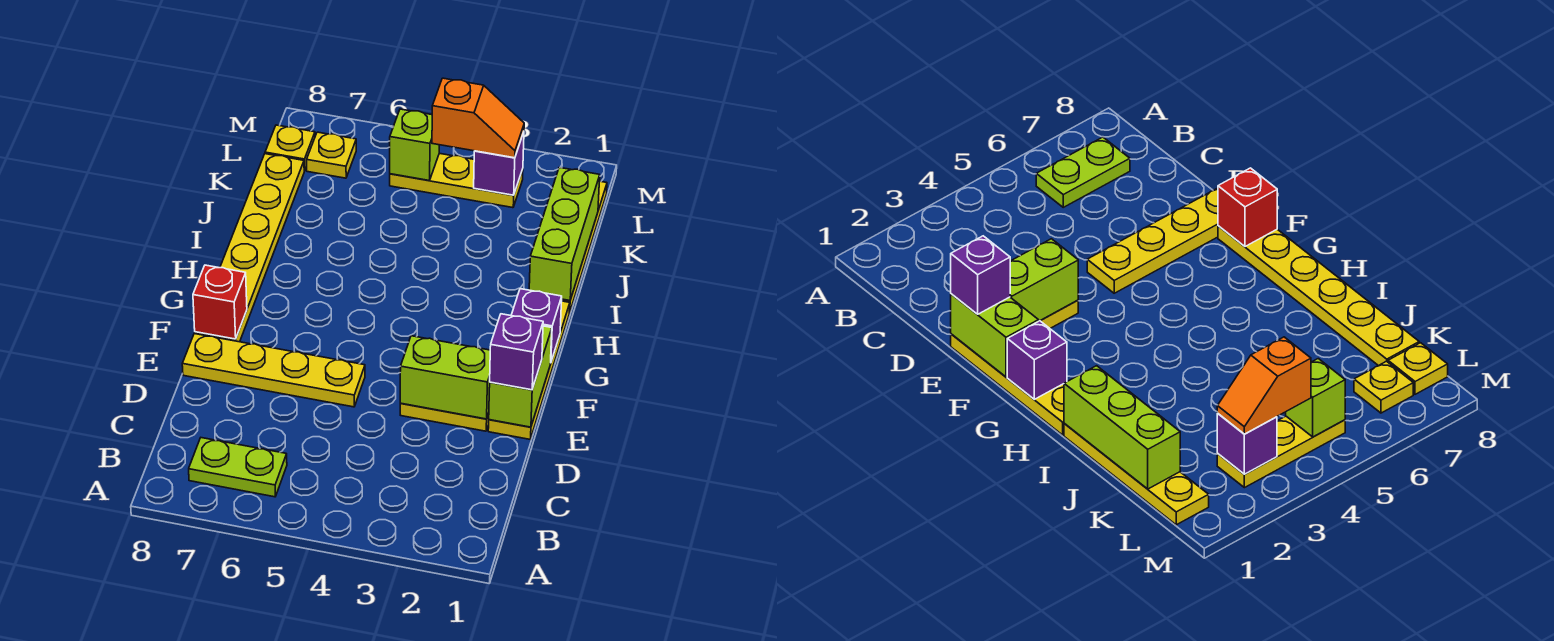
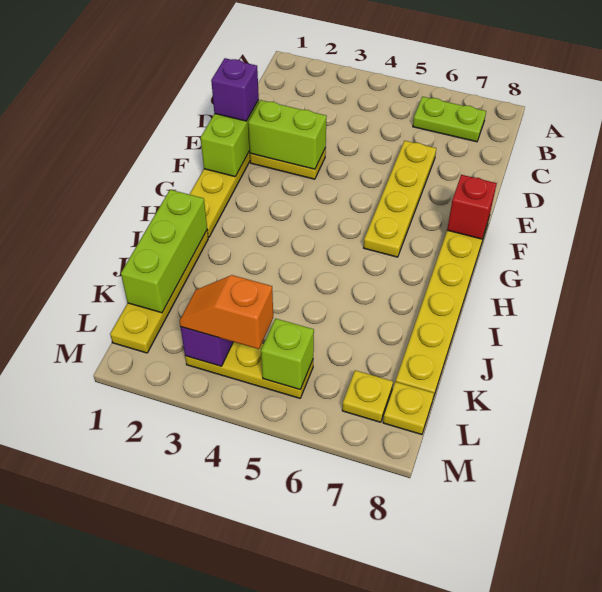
yellow 1x4 plate [182,334,365,407] -> yellow 1x4 plate turned to [364,141,436,257]
purple 1x1 brick [511,289,562,361] -> none

